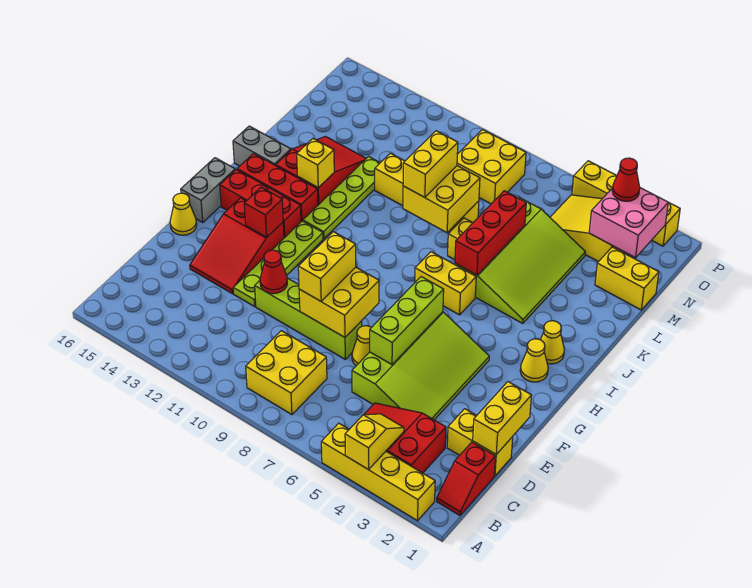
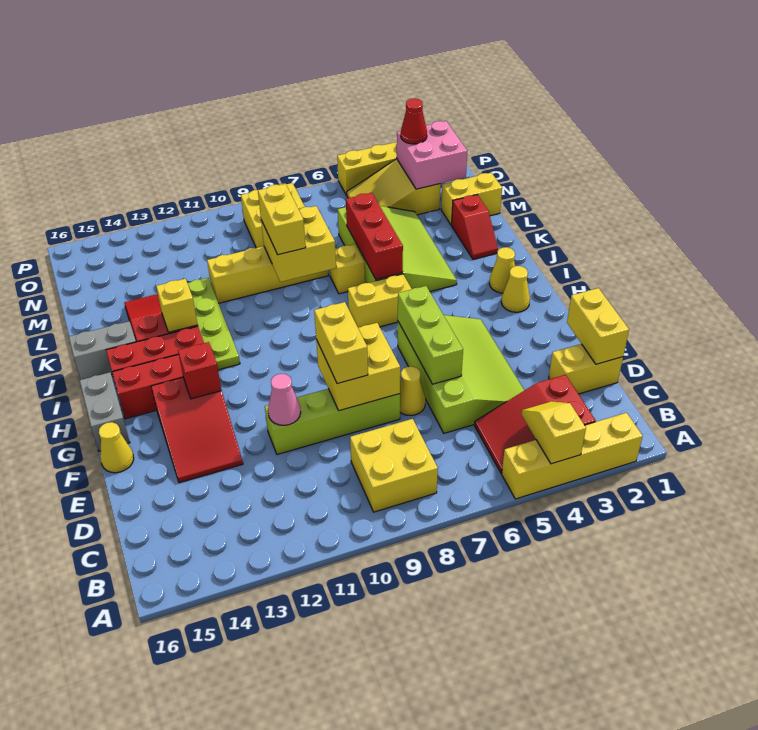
red 1x2 slope [437,442,495,515] -> red 1x2 slope moved to [452,195,498,259]
red 1x1 cone [260,250,287,294] -> pink 1x1 cone [268,374,301,425]
lime 1x4 plate [233,221,323,307] -> none

